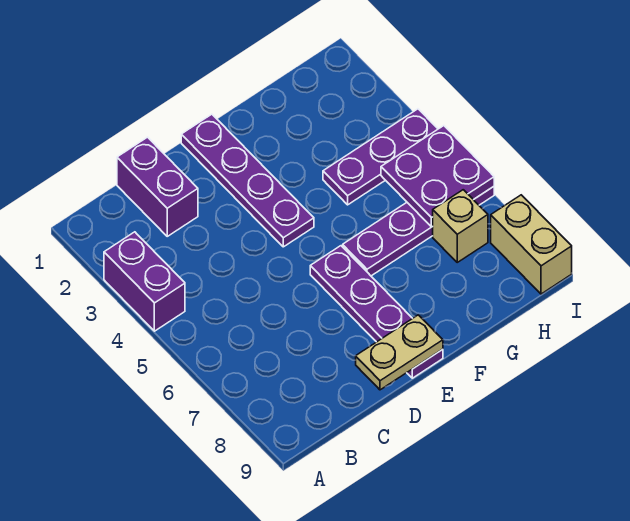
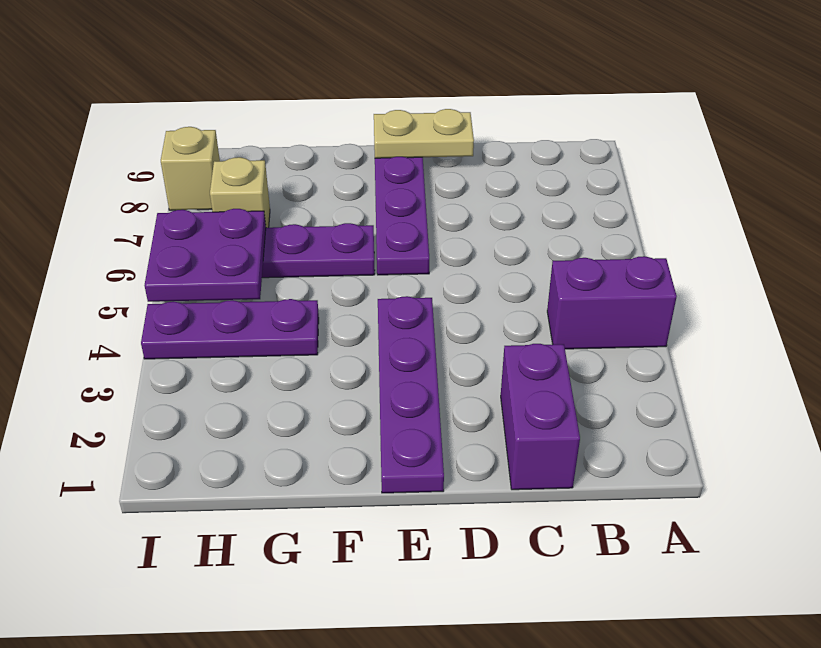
purple 1x2 brick [104,232,185,331] -> purple 1x2 brick turned to [547,256,677,349]
tan 1x2 brick [491,195,572,294] -> tan 1x1 brick [161,127,220,210]

